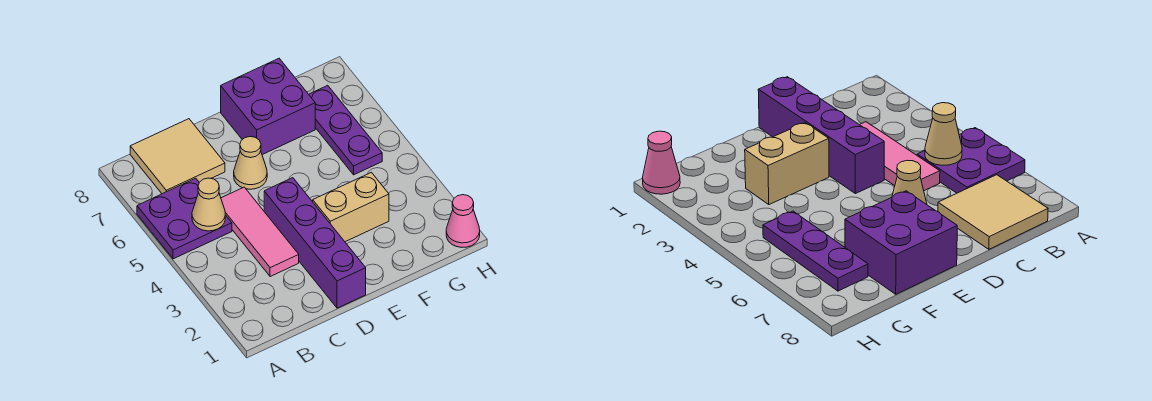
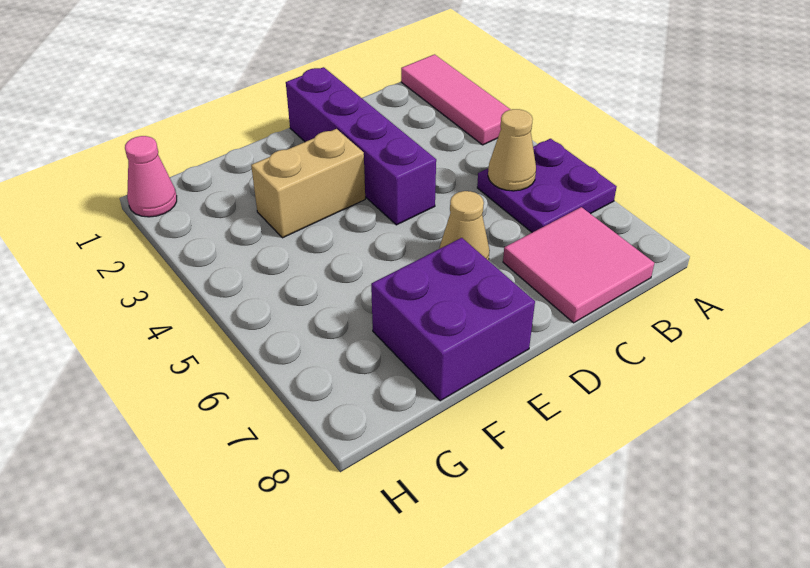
tan 2x2 tile [130,119,225,194] -> pink 2x2 tile [503,207,654,323]
pink 1x3 tile [221,187,299,277] -> pink 1x3 tile moved to [401,54,511,145]
purple 1x3 plate [309,85,382,175] -> none

